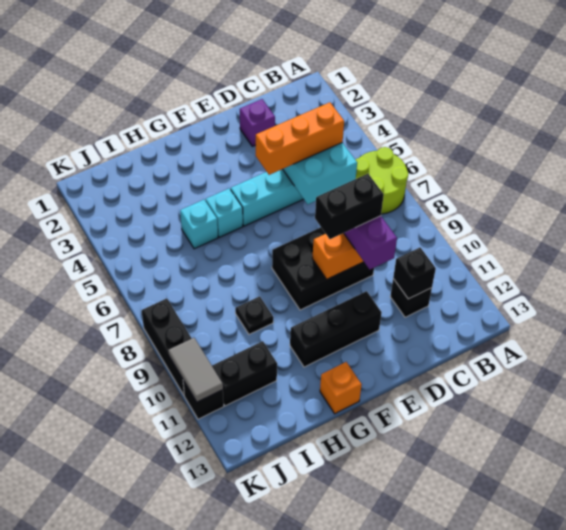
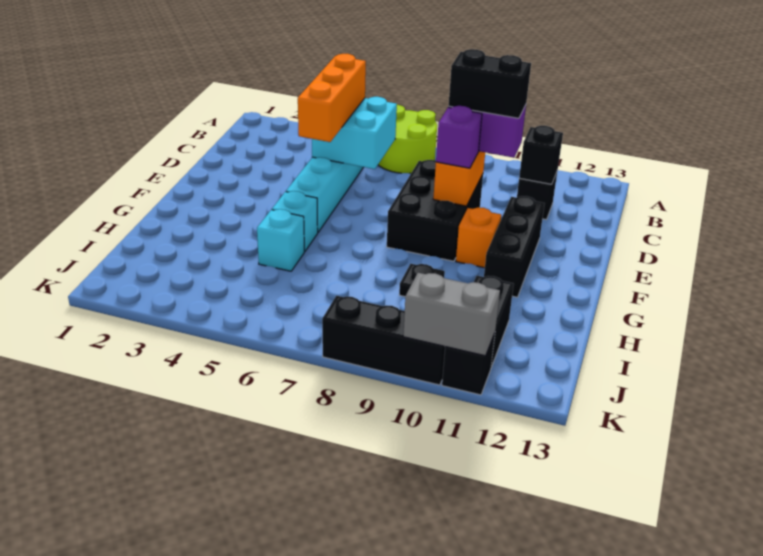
purple 1x1 brick [240,99,275,146] -> purple 1x1 brick moved to [436,106,482,168]
black 1x2 brick [315,174,384,239] -> black 1x2 brick turned to [449,49,531,118]
orange 1x1 brick [320,362,362,414] -> orange 1x1 brick moved to [456,207,501,268]
grey 1x2 tile [168,338,223,402] -> grey 1x2 brick [403,273,500,356]

